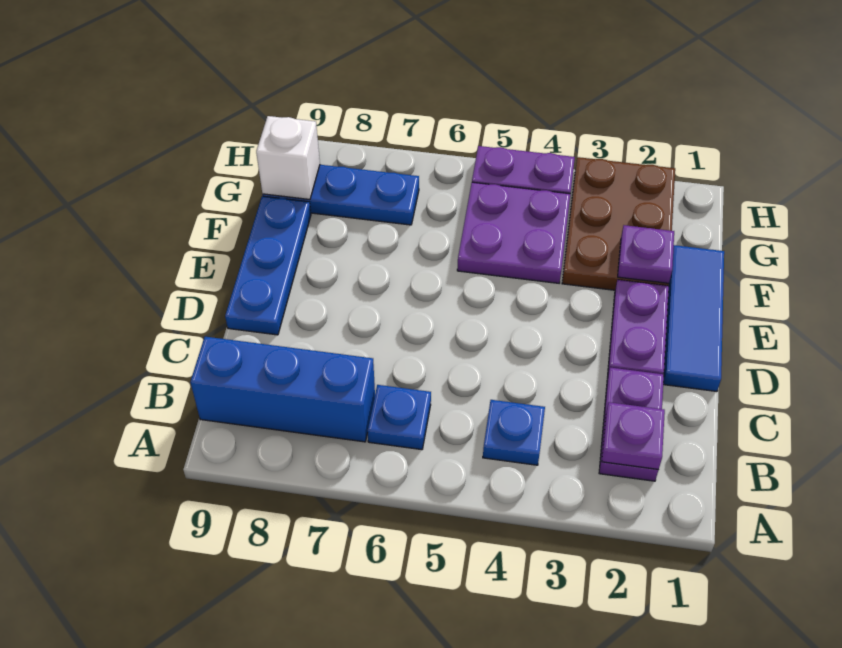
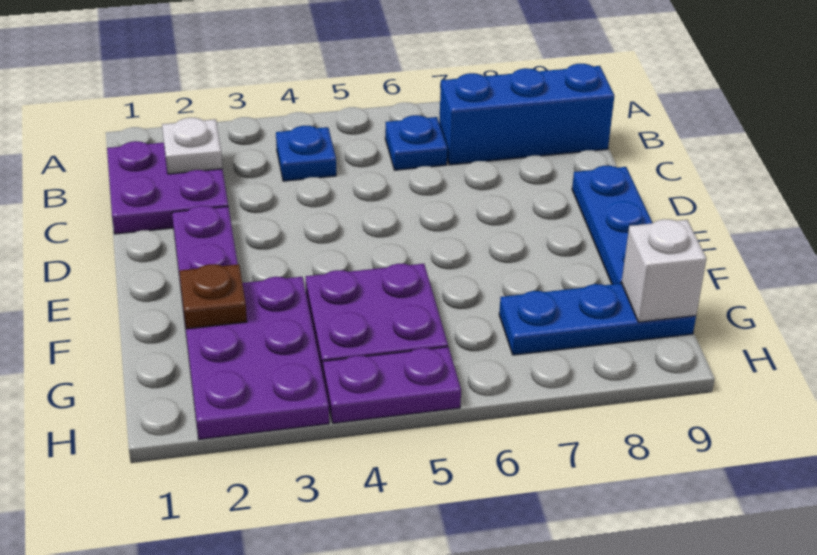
purple 1x2 plate [599,368,664,481] -> purple 2x2 plate [107,141,228,234]
purple 1x1 plate [602,402,665,470] -> white 1x1 plate [162,118,222,174]
blue 1x3 tile [663,245,724,391] -> none
brown 2x3 plate [562,157,675,290] -> purple 2x3 plate [182,277,329,440]
purple 1x1 plate [618,225,674,283] -> brown 1x1 plate [179,264,247,329]

